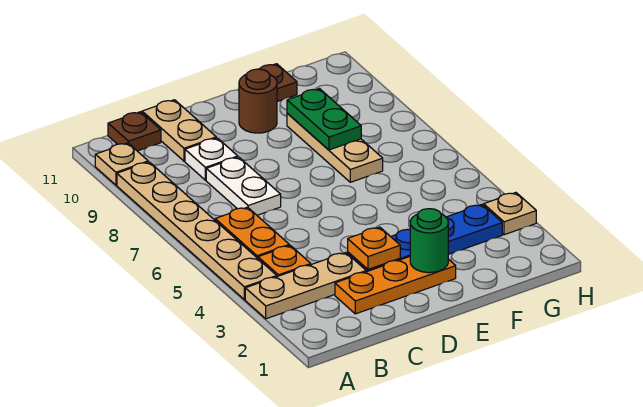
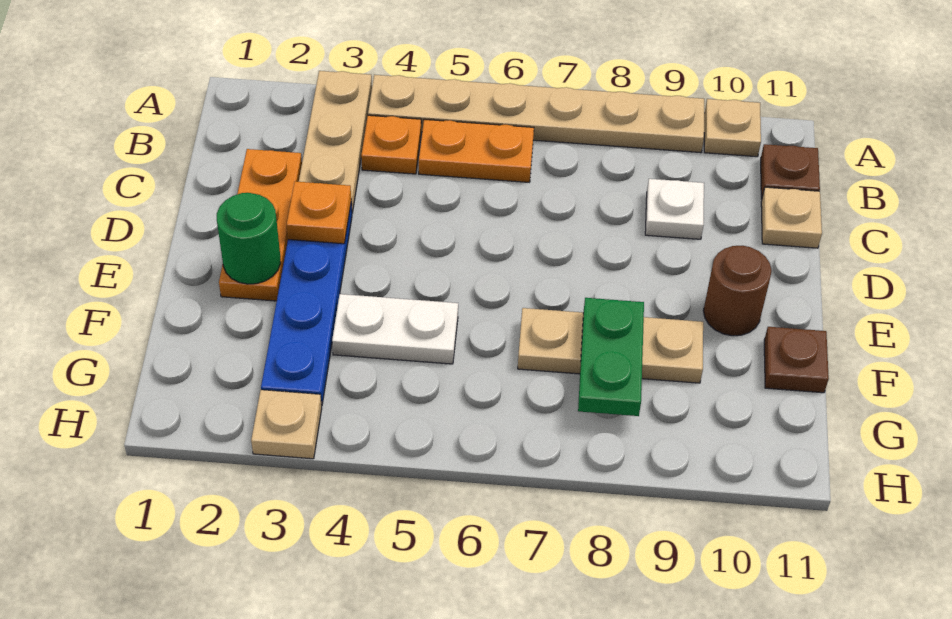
white 1x2 plate [206,157,281,215] -> white 1x2 plate moved to [332,294,458,364]
tan 1x2 plate [142,100,216,161] -> tan 1x1 plate [761,187,822,248]
green 1x2 plate [287,89,361,150] -> green 1x2 plate turned to [578,298,644,416]

